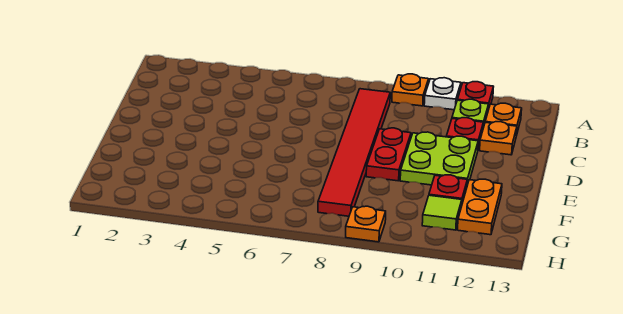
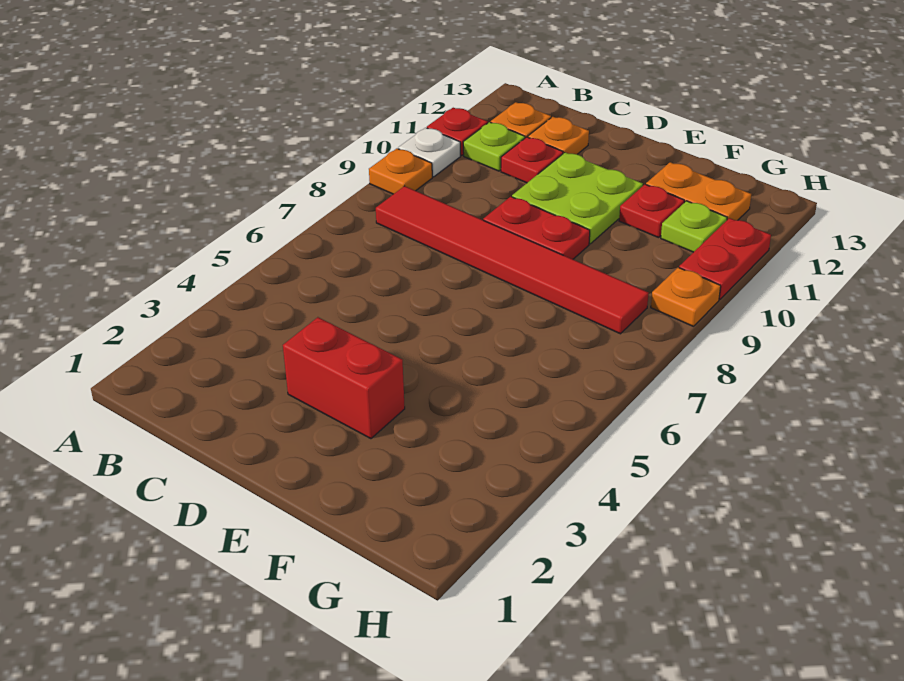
none -> red 1x2 brick [283,317,405,439]
lime 1x1 tile [422,195,462,230] -> lime 1x1 plate [661,201,727,252]
none -> red 1x2 plate [679,218,771,300]

